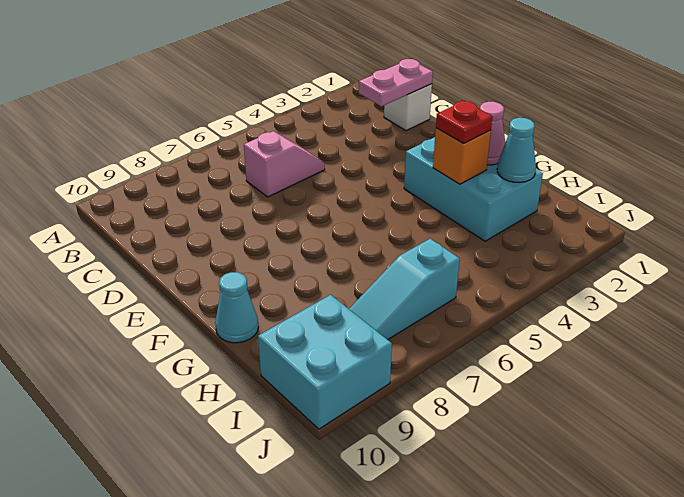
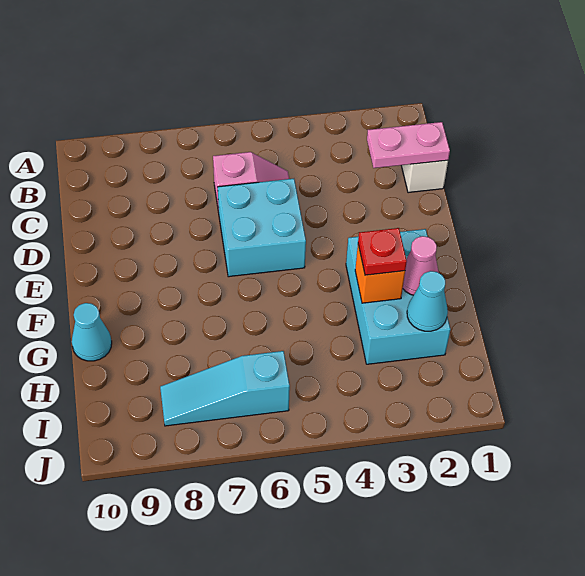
cyan 2x2 brick [258,295,392,429] -> cyan 2x2 brick moved to [218,179,306,277]

